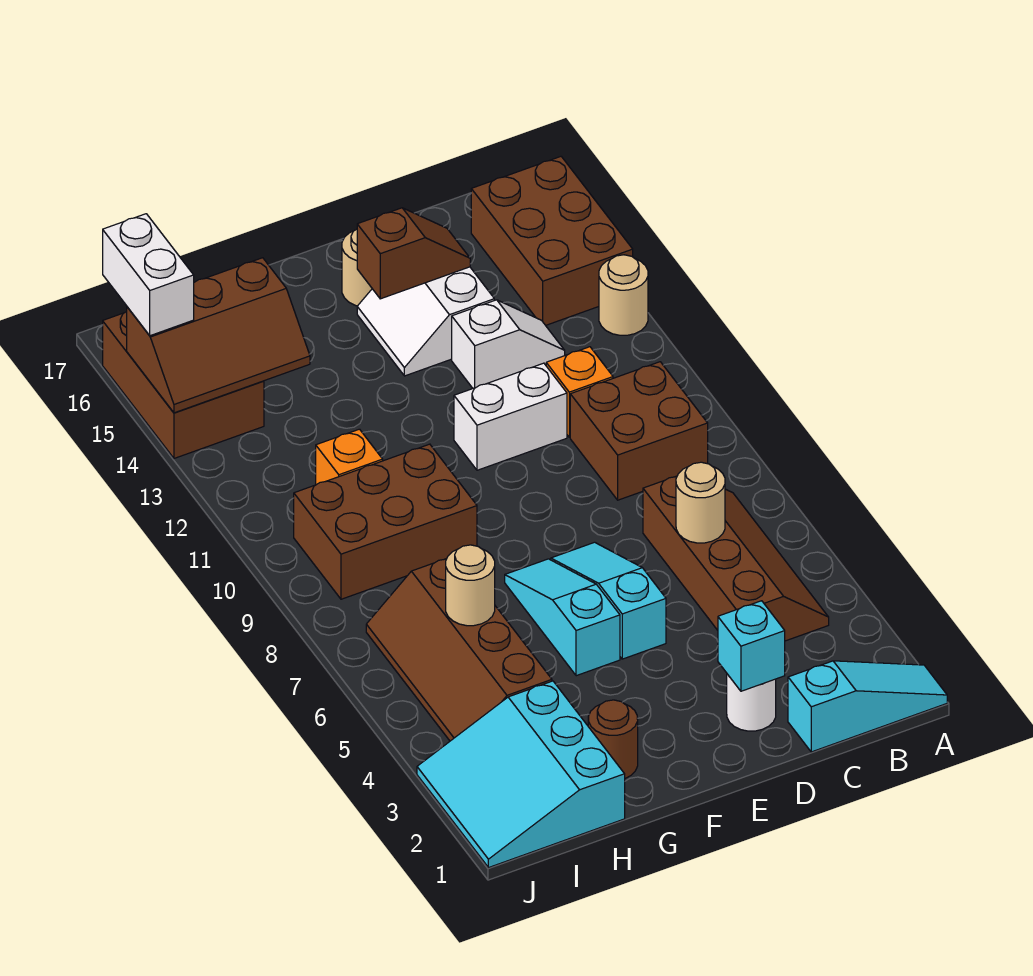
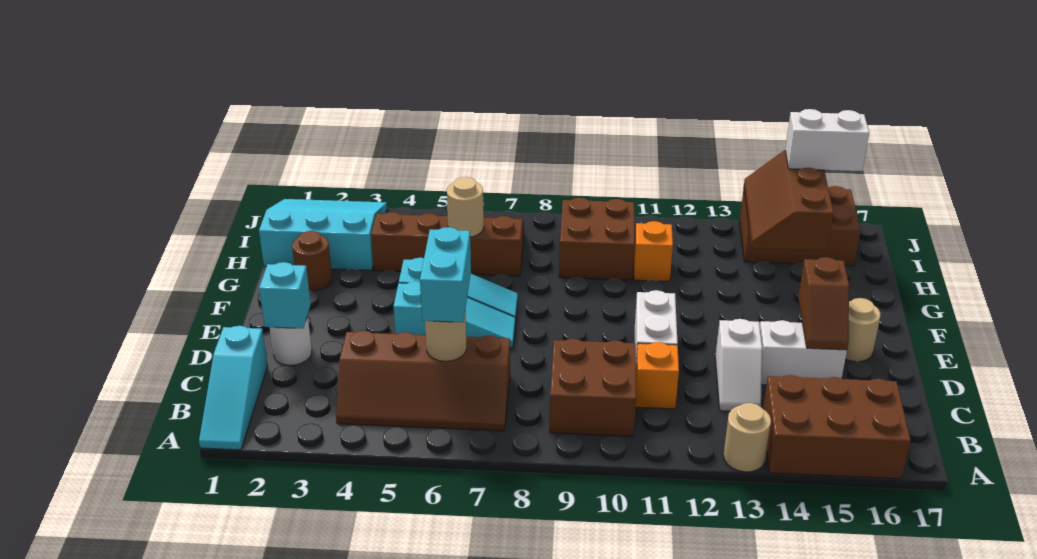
none -> cyan 1x2 brick [420,227,471,322]
brown 2x3 brick [294,444,477,599] -> brown 2x2 brick [559,198,635,280]

